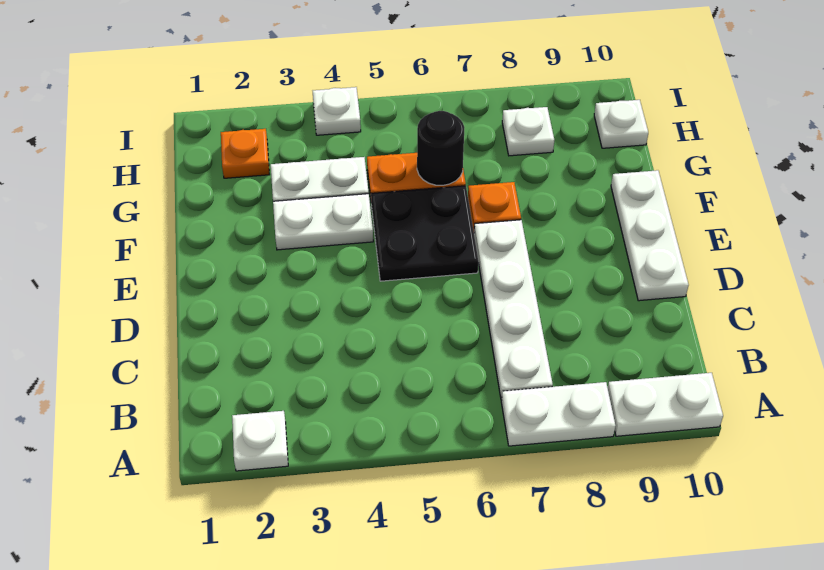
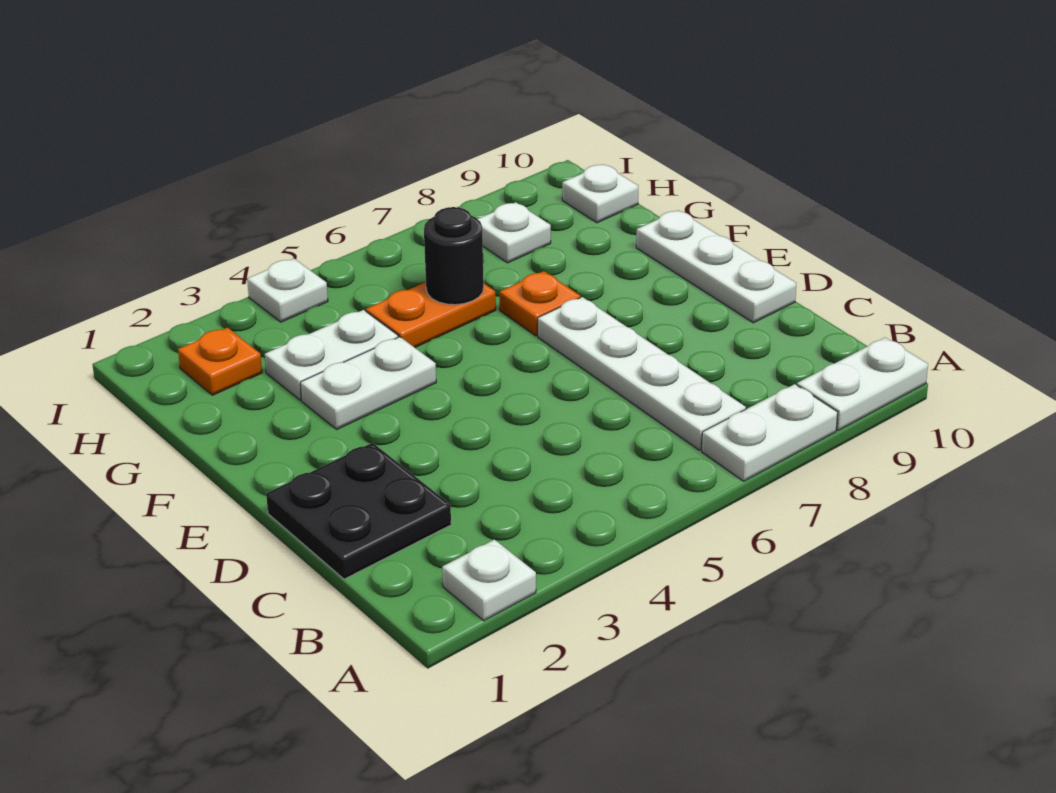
black 2x2 plate [371,186,478,281] -> black 2x2 plate moved to [266,443,451,579]

